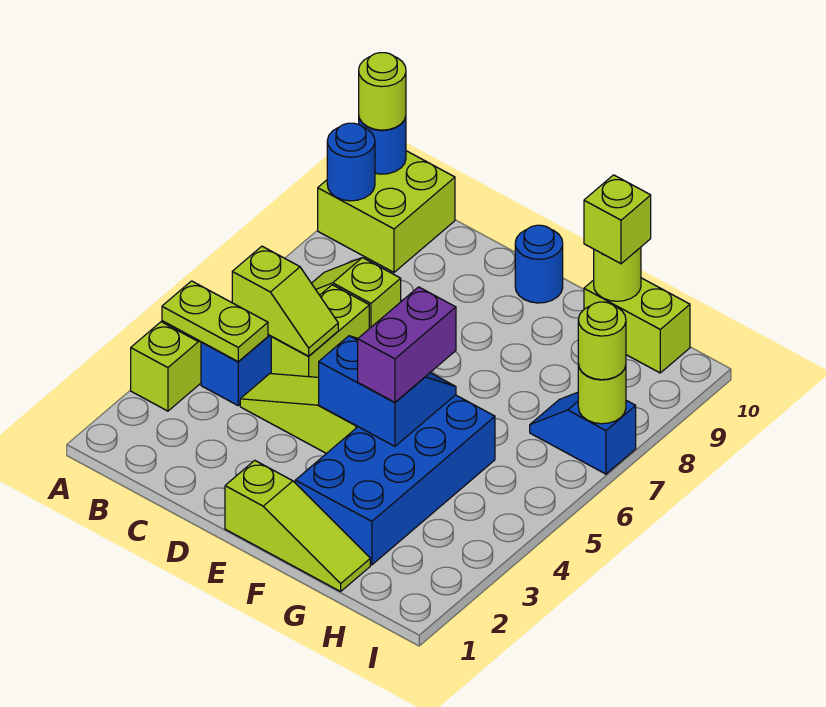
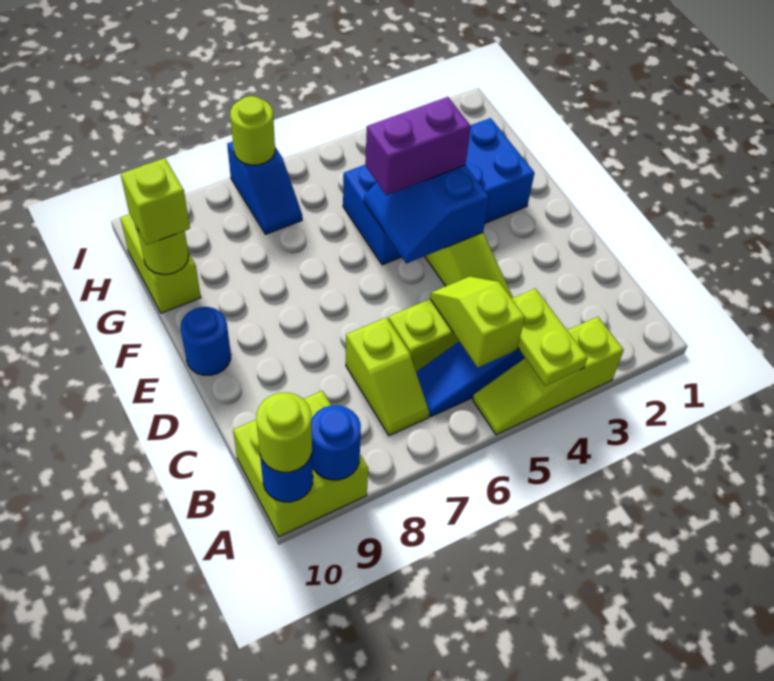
lime 1x3 slope [225,460,370,591] -> none
lime 1x1 round brick [578,302,626,380] -> none

